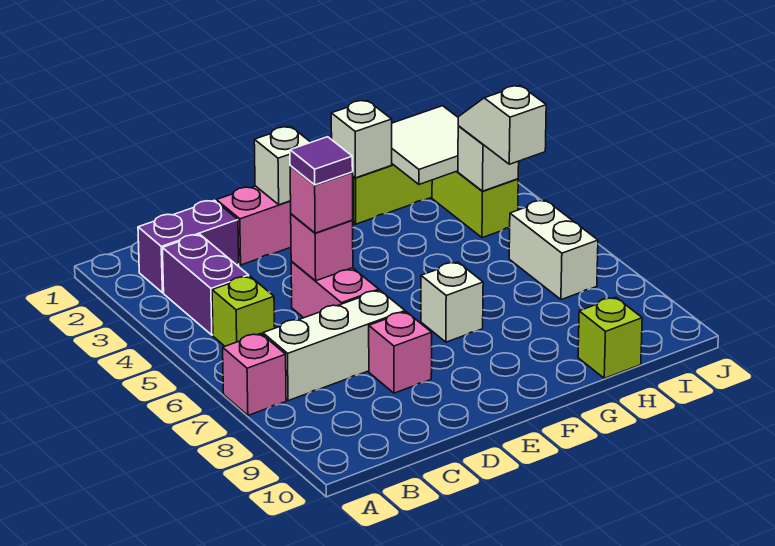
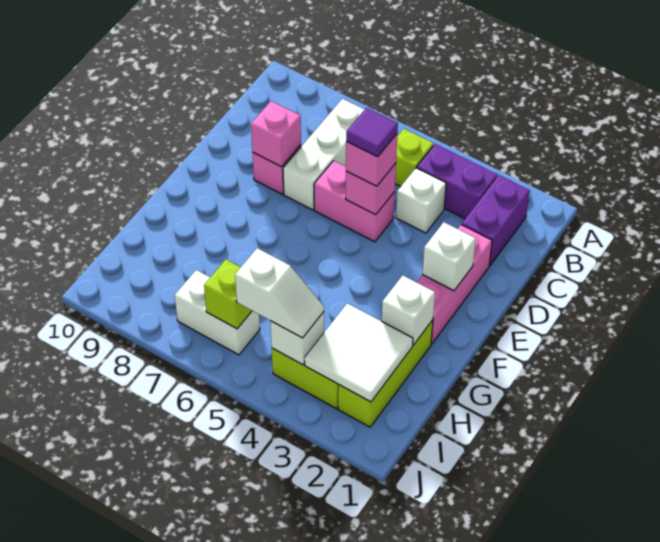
pink 1x1 brick [223,334,286,415] -> pink 1x1 brick moved to [251,101,301,167]
white 1x1 brick [421,262,483,342] -> white 1x1 brick moved to [396,168,446,233]
lime 1x1 brick [578,297,642,378] -> lime 1x1 brick moved to [204,260,252,329]

